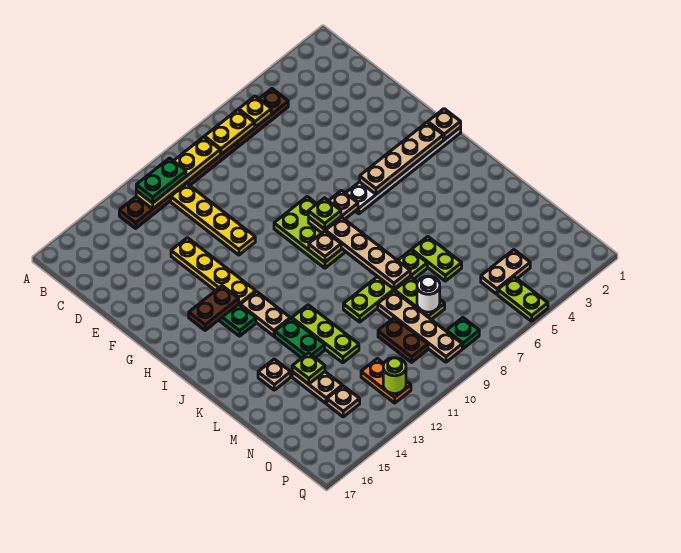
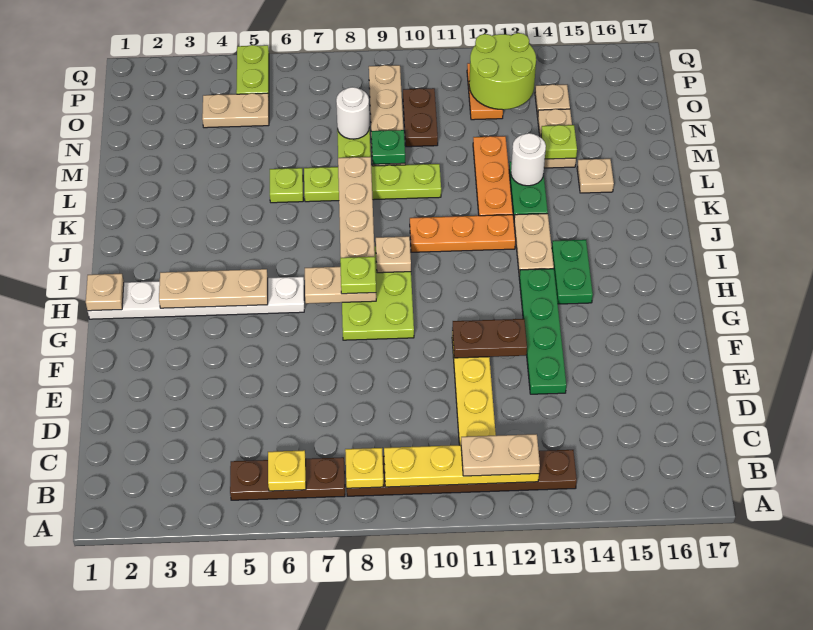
yellow 1x2 plate [205,110,254,154] -> yellow 1x1 plate [345,448,384,488]
green 1x2 plate [136,158,186,203] -> tan 1x2 plate [461,434,540,476]
yellow 1x4 plate [171,238,256,305] -> green 1x4 plate [519,269,566,394]
tan 1x4 plate [360,122,443,194] -> tan 1x3 plate [159,269,268,308]
brown 1x2 plate [189,286,239,330] -> brown 1x2 plate moved to [452,319,527,358]
none -> orange 1x3 plate [410,215,515,252]
lime 1x3 plate [292,305,359,363] -> orange 1x3 plate [473,136,513,216]
lime 1x2 plate [412,237,462,281] -> lime 1x1 plate [270,168,303,203]
none -> white 1x1 round brick [511,133,546,186]
green 1x1 plate [447,318,479,349] -> green 1x1 plate moved to [371,130,405,164]
lime 1x1 round brick [383,358,406,394] -> lime 2x2 round brick [469,33,536,110]

